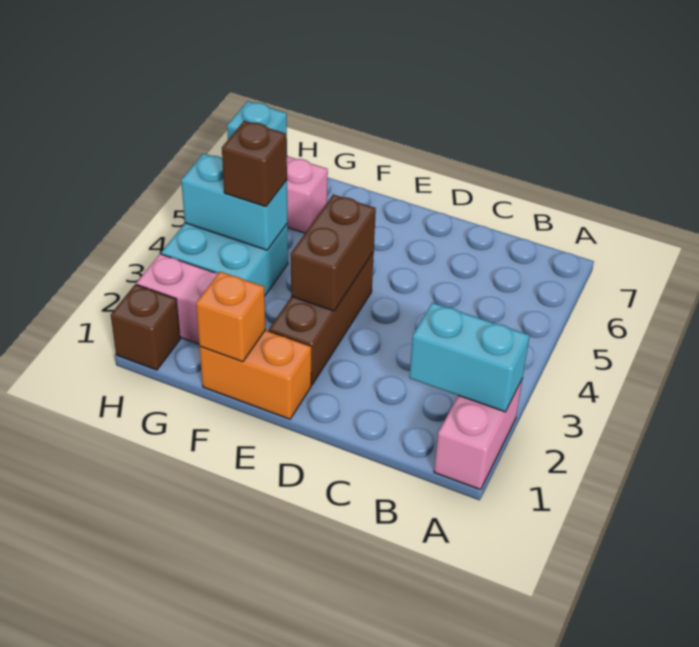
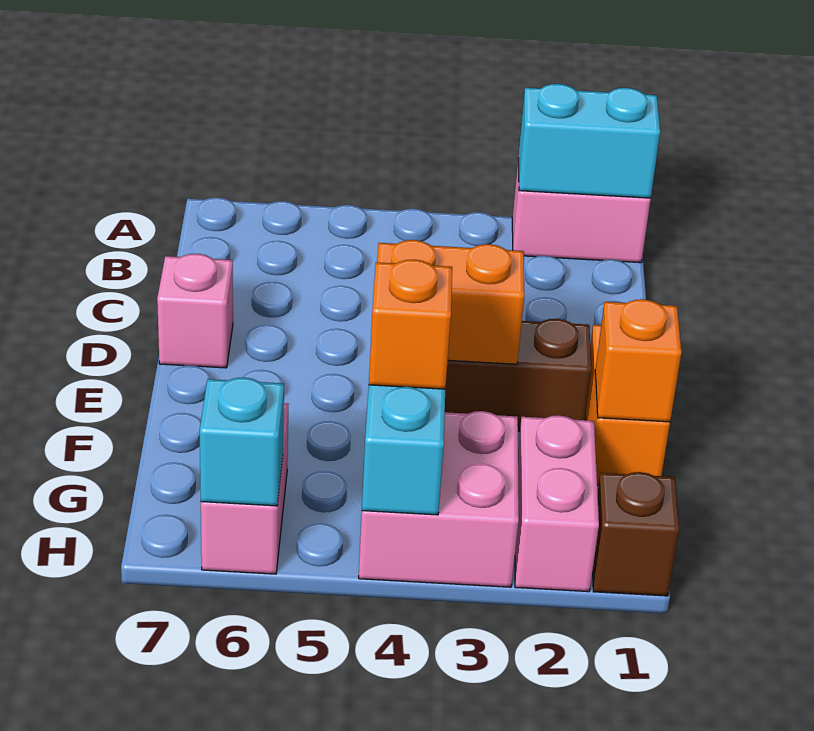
cyan 1x2 brick [409,303,530,412] -> cyan 1x2 brick turned to [519,84,660,198]
none -> pink 1x1 brick [157,254,233,368]
brown 1x2 brick [291,195,376,311] -> orange 1x2 brick [377,240,524,364]
cyan 2x2 brick [161,223,288,295] -> pink 2x2 brick [359,411,519,587]
brown 1x1 brick [222,121,287,207] -> orange 1x1 brick [369,259,452,389]

